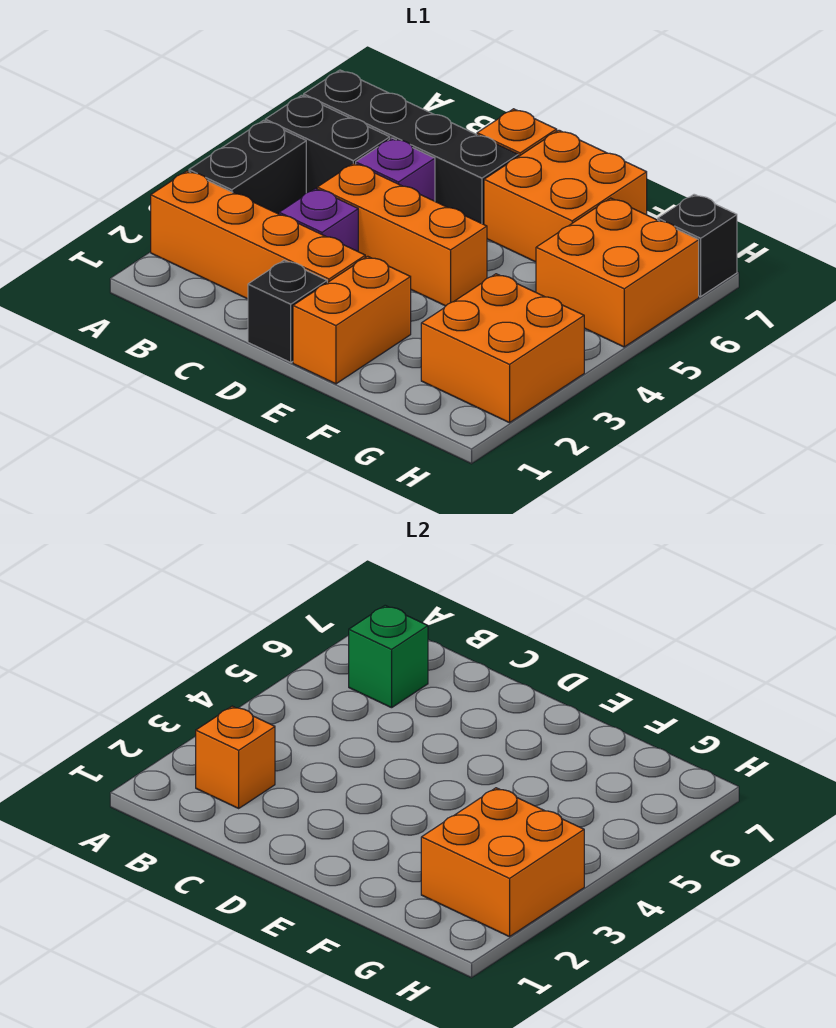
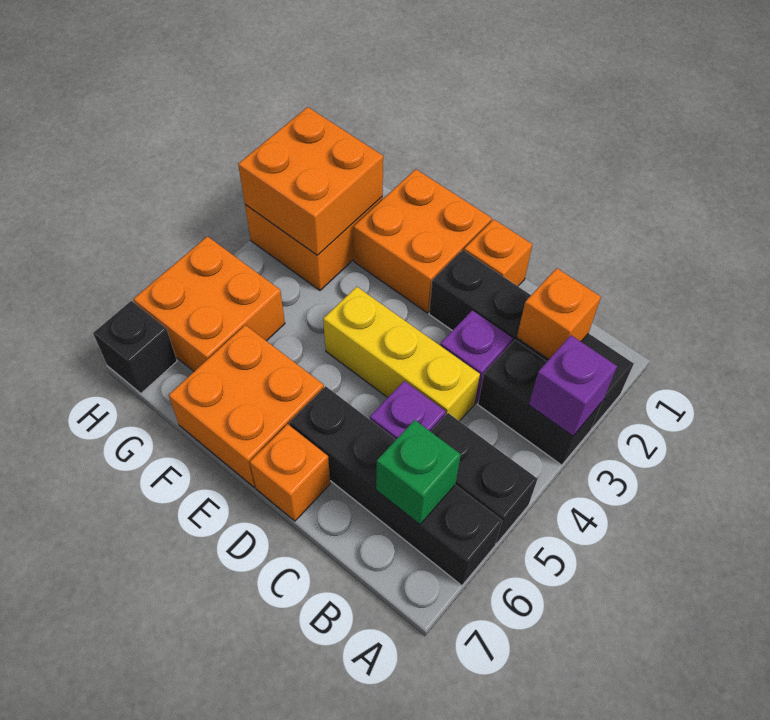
orange 1x4 brick [151,171,365,299] -> black 1x4 brick [429,250,634,428]
black 1x2 brick [189,121,306,214] -> black 1x2 brick turned to [478,340,603,465]
none -> purple 1x1 brick [529,335,617,436]
orange 1x3 brick [317,163,487,306] -> yellow 1x3 brick [323,287,480,421]
black 1x1 brick [248,260,327,362] -> orange 1x1 brick [464,219,532,286]
orange 1x2 brick [293,256,411,384] -> orange 2x2 brick [353,169,492,313]

